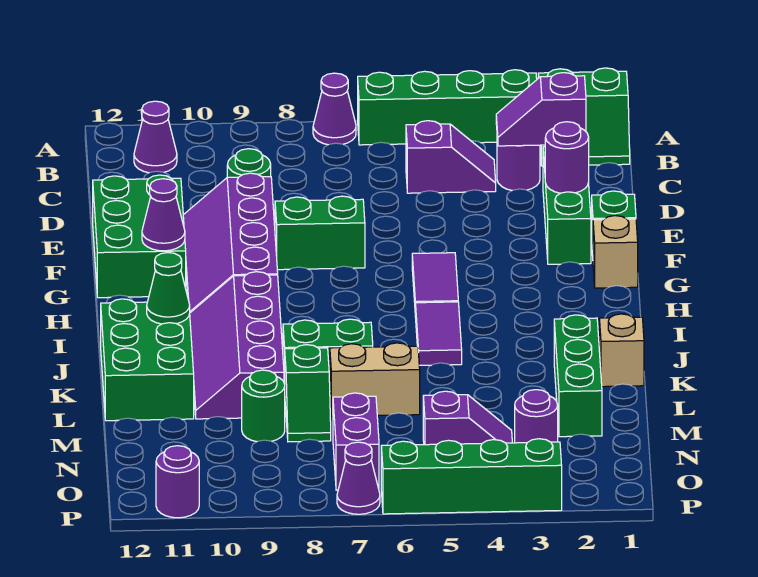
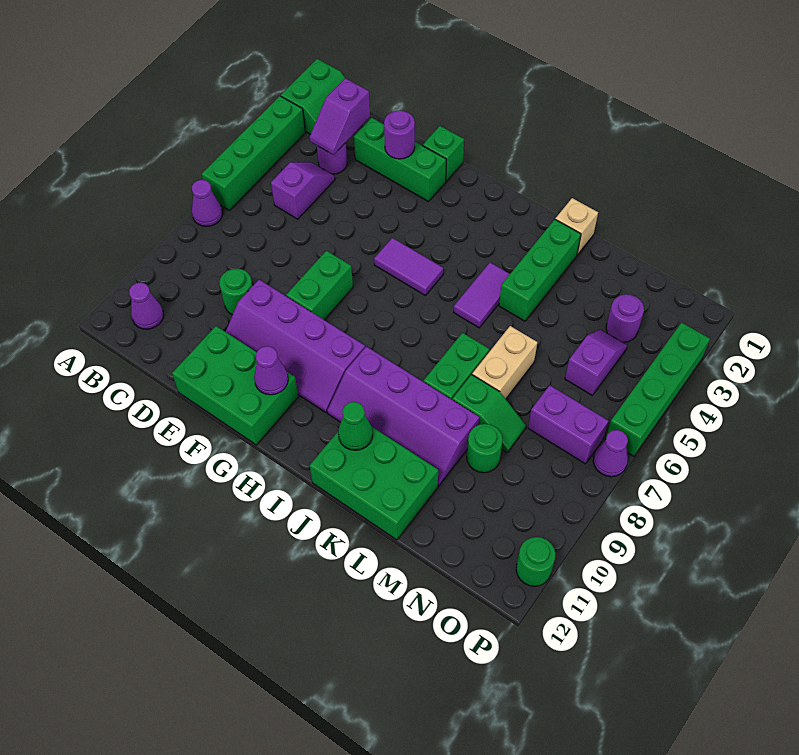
tan 1x1 brick [593,216,638,288] -> none
purple 1x2 tile [415,302,462,365] -> purple 1x2 tile turned to [454,263,510,328]
green 1x3 brick [554,315,602,437] -> green 1x3 brick turned to [499,219,581,321]
purple 1x1 round brick [156,446,199,518] -> green 1x1 round brick [516,537,555,586]

